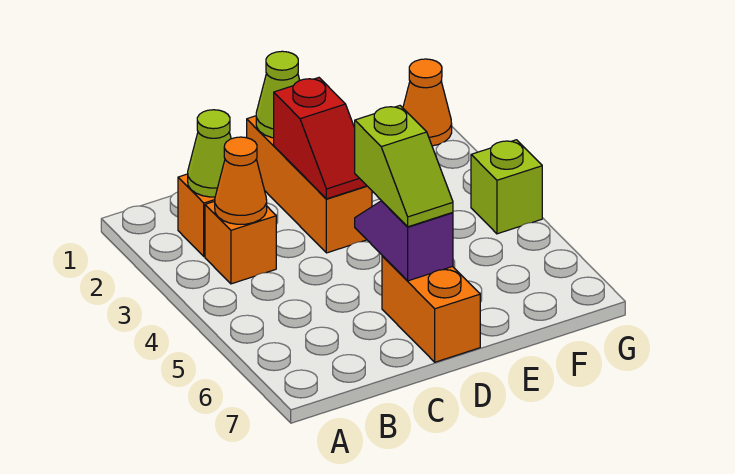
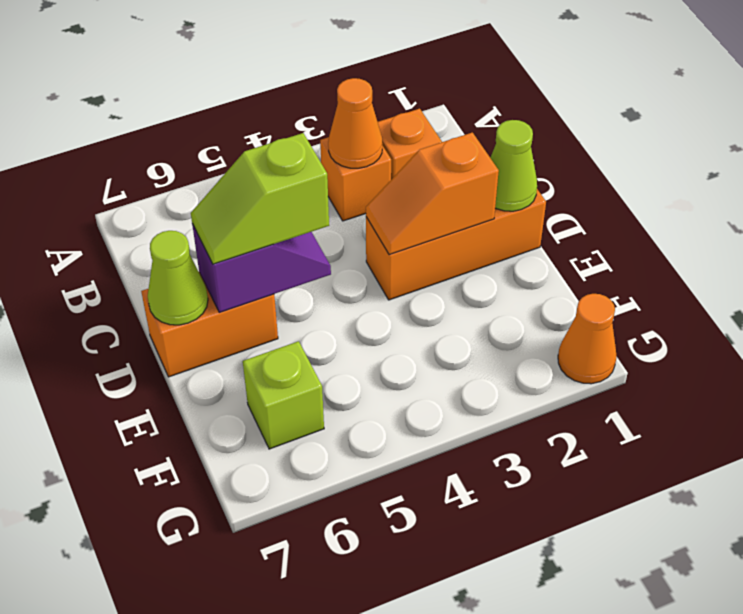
lime 1x1 cone [188,110,231,197] -> lime 1x1 cone moved to [148,231,208,325]
red 1x2 slope [274,78,367,199] -> orange 1x2 slope [366,133,499,255]
lime 1x1 brick [471,140,542,234] -> lime 1x1 brick moved to [243,341,324,449]

